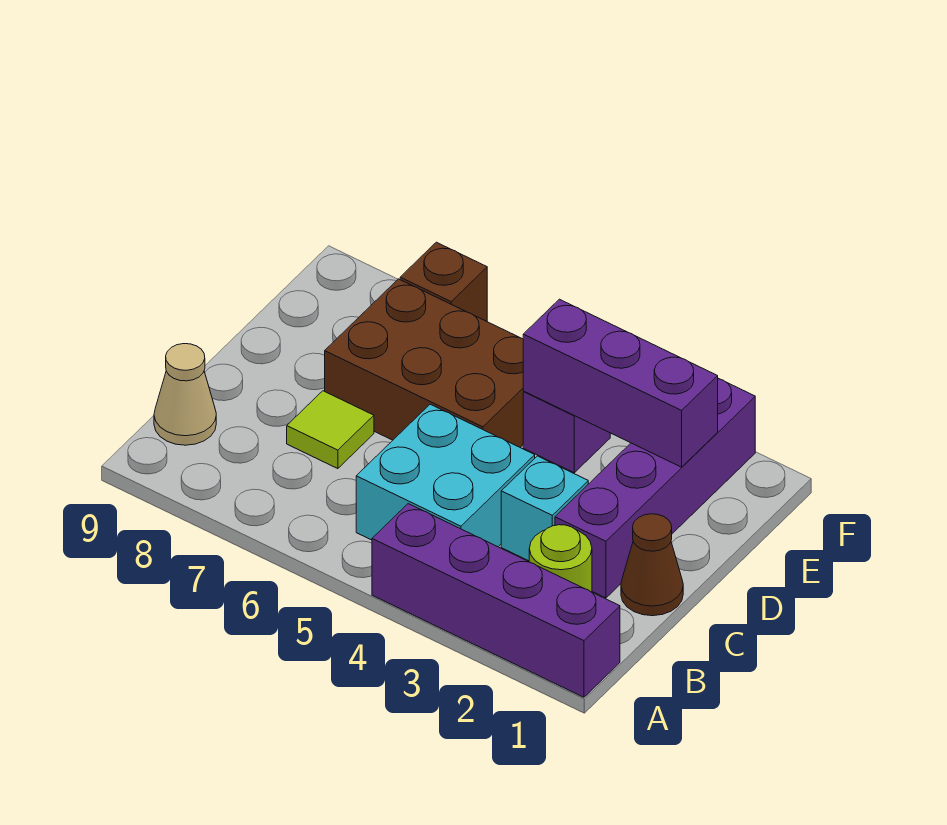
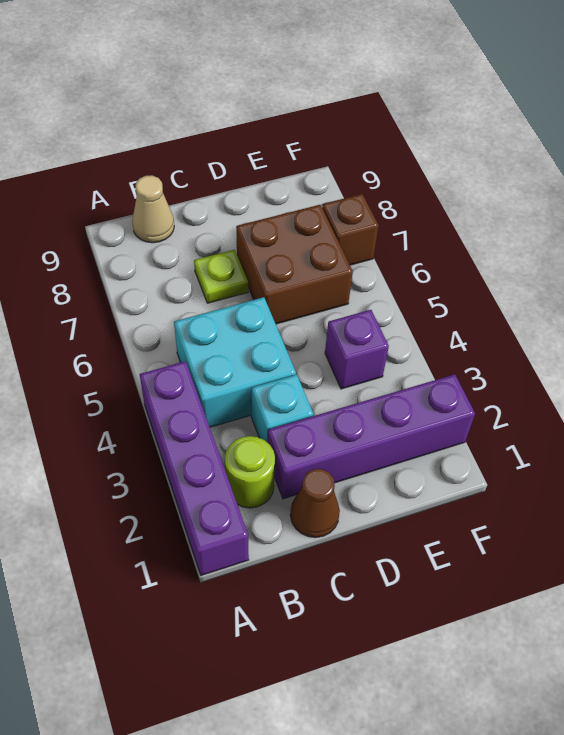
lime 1x1 tile [287,391,374,469] -> lime 1x1 plate [194,250,248,303]
brown 2x3 brick [325,279,524,447] -> brown 2x2 brick [236,205,353,324]
purple 1x3 brick [523,299,718,467] -> none

